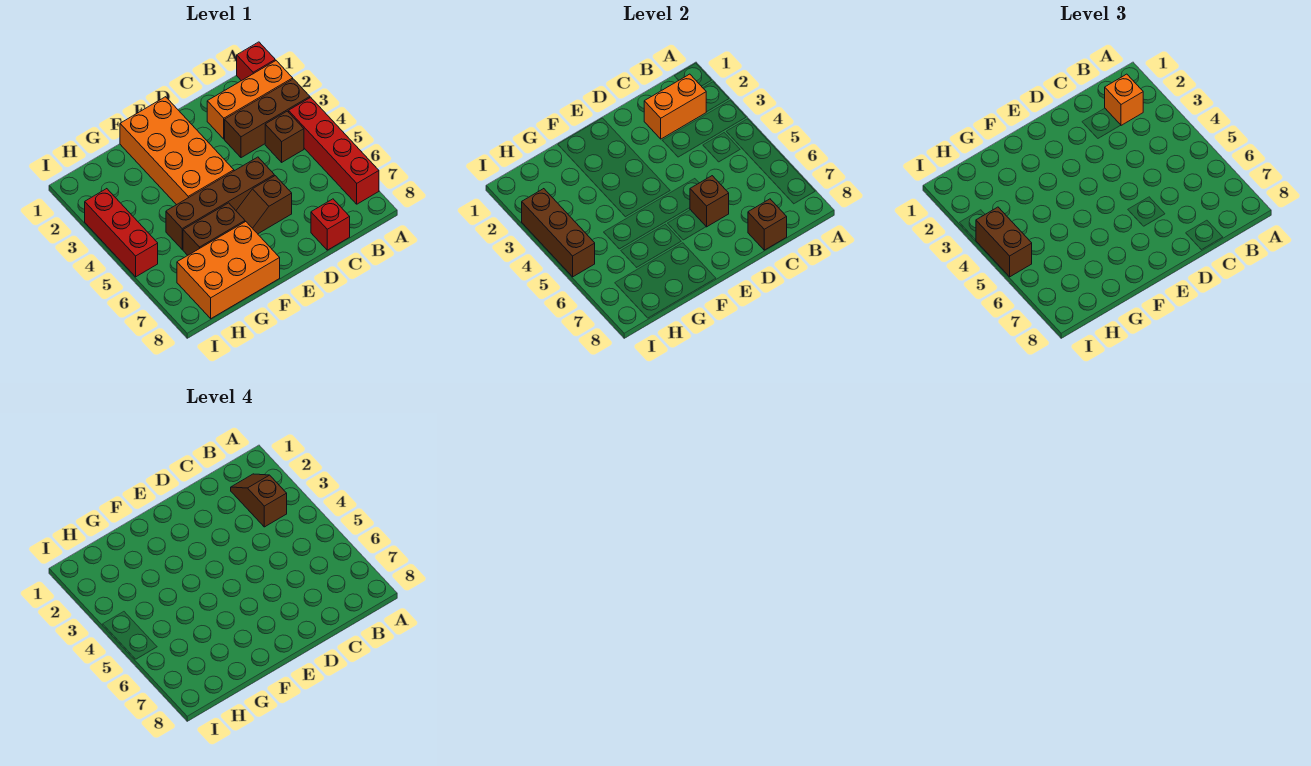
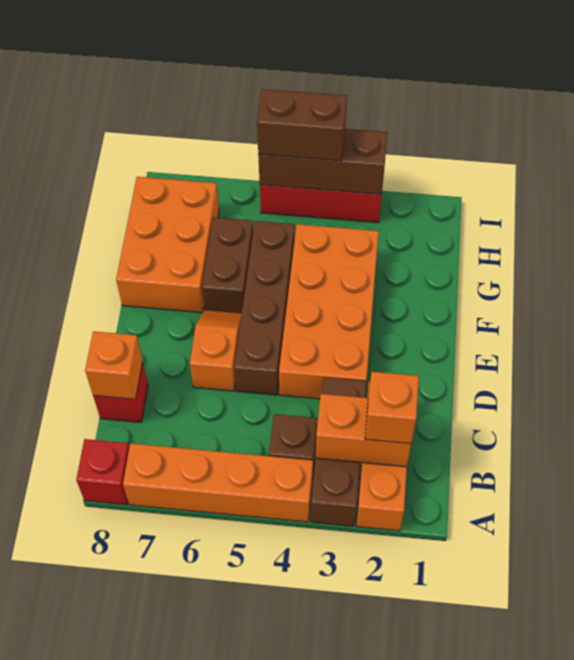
red 1x1 brick [237,42,275,81] -> red 1x1 brick moved to [76,439,129,505]
red 1x4 brick [289,97,379,204] -> orange 1x4 brick [123,443,313,522]
orange 1x2 brick [644,74,706,139] -> orange 1x2 brick turned to [316,394,411,467]
brown 1x2 slope [231,474,287,527] -> none
brown 1x1 brick [748,199,787,250] -> orange 1x1 brick [85,331,143,399]
brown 1x2 slope [236,176,292,234] -> orange 1x2 slope [190,310,242,391]
brown 1x1 brick [690,176,729,227] -> none
orange 2x4 brick [120,97,234,205] -> orange 2x4 brick turned to [279,224,379,399]

